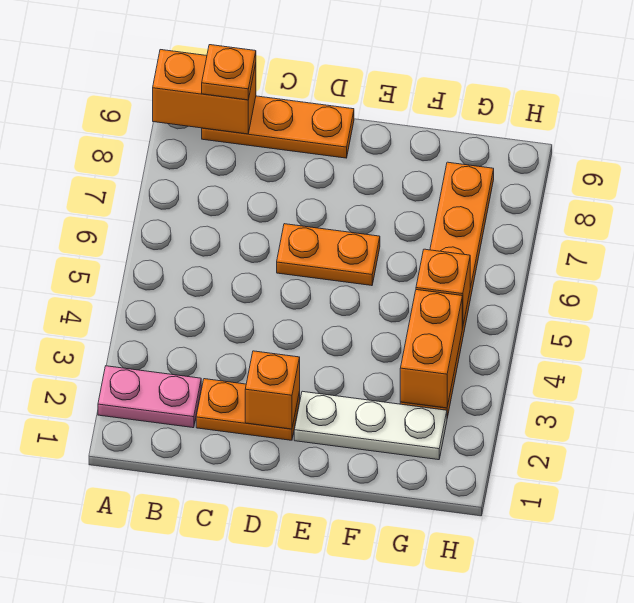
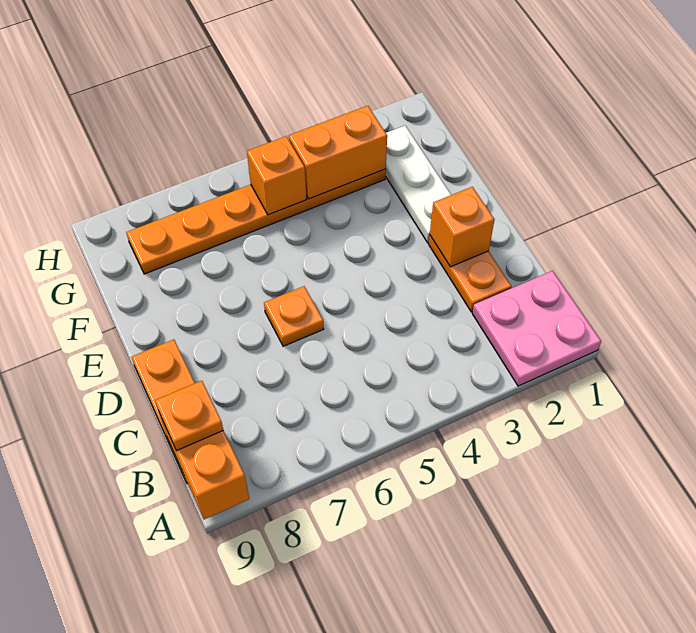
pink 1x2 plate [98,366,201,428] -> pink 2x2 plate [472,271,601,386]
orange 1x2 plate [277,224,380,286] -> orange 1x1 plate [264,286,324,346]

